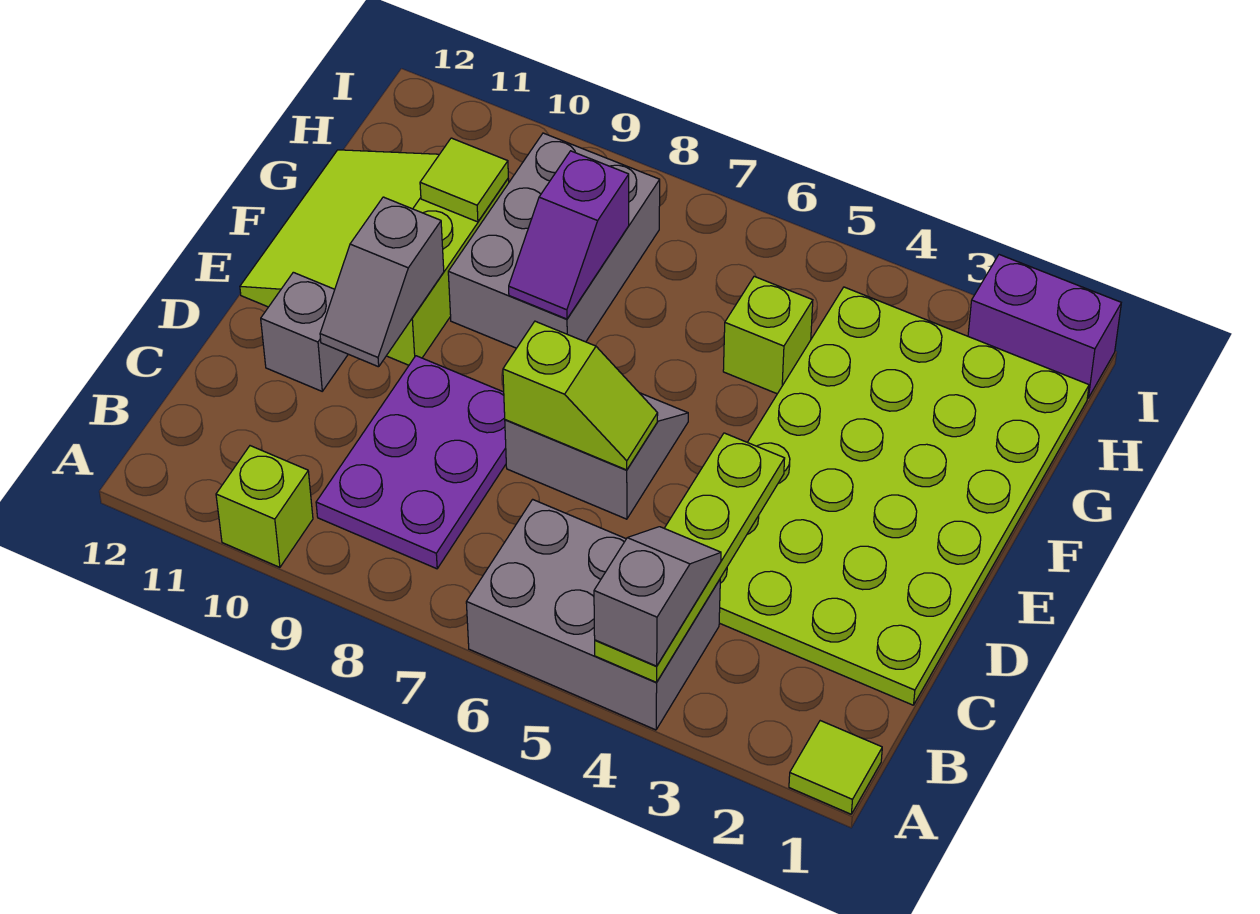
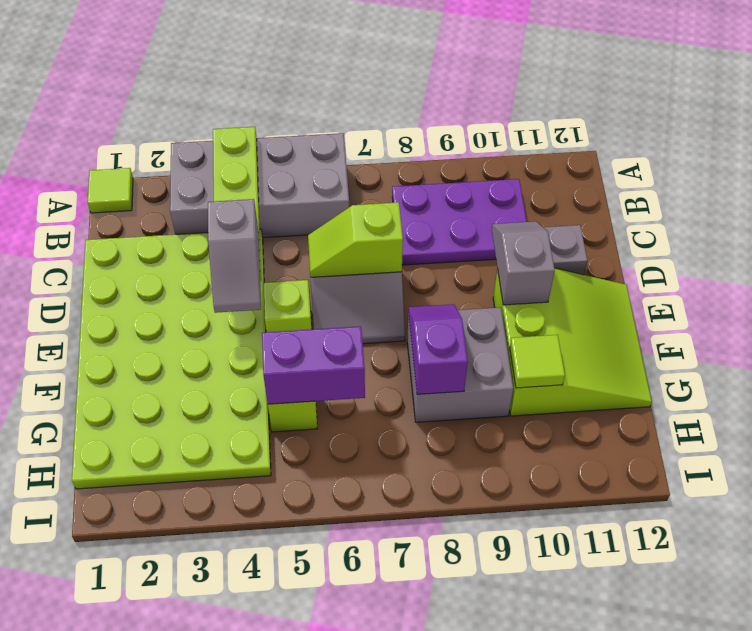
grey 2x3 brick [466,499,720,730] -> grey 2x4 brick [170,133,349,238]
grey 1x2 slope [594,527,721,666] -> grey 1x2 slope moved to [208,199,261,313]
lime 1x1 brick [216,446,313,567] -> lime 1x1 brick moved to [264,280,312,332]
purple 2x3 plate [316,356,506,569] -> purple 2x3 plate turned to [392,179,527,265]
grey 2x3 brick [448,133,660,348] -> grey 2x2 brick [407,307,513,422]
purple 1x2 brick [968,255,1121,398] -> purple 1x2 brick moved to [262,326,365,404]

